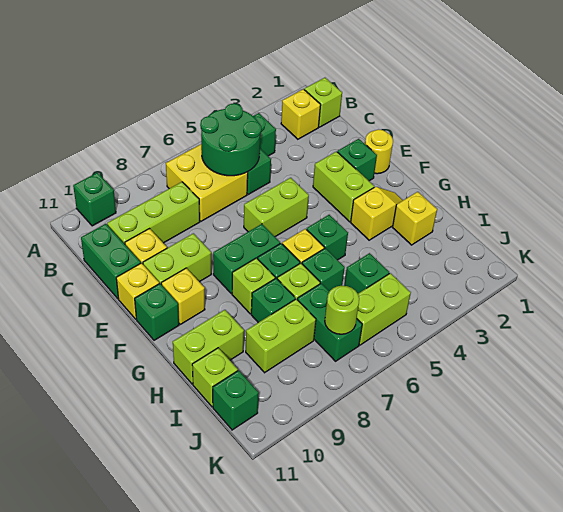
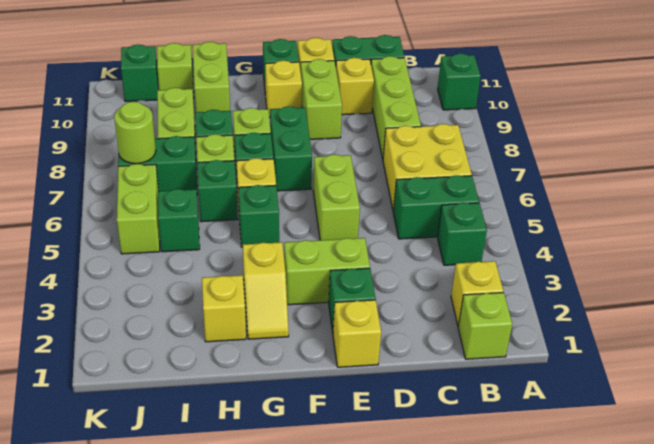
green 2x2 round brick [200,104,261,176] -> none
yellow 1x1 round brick [365,129,393,174] -> yellow 1x1 brick [333,300,381,367]

